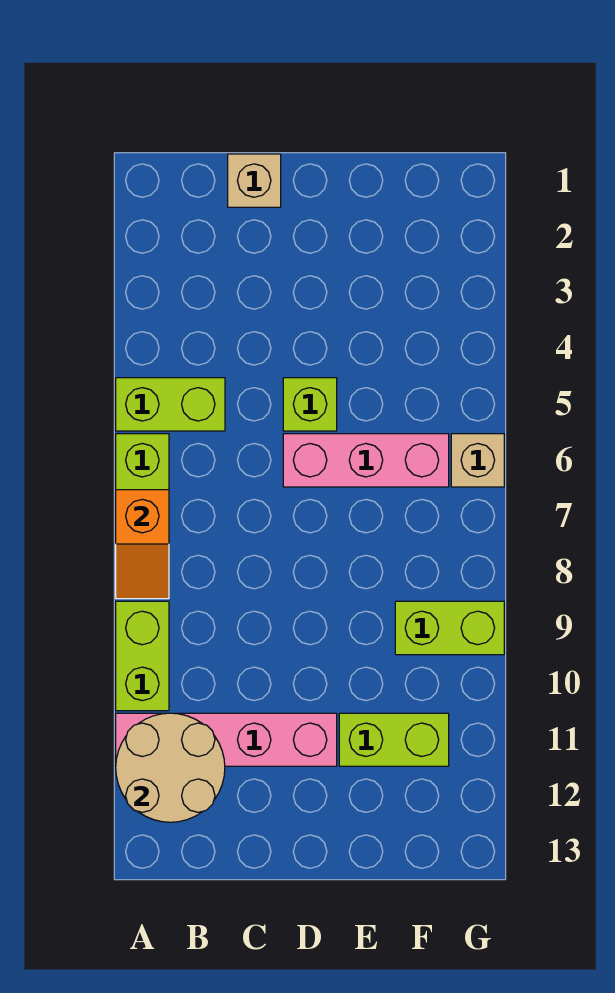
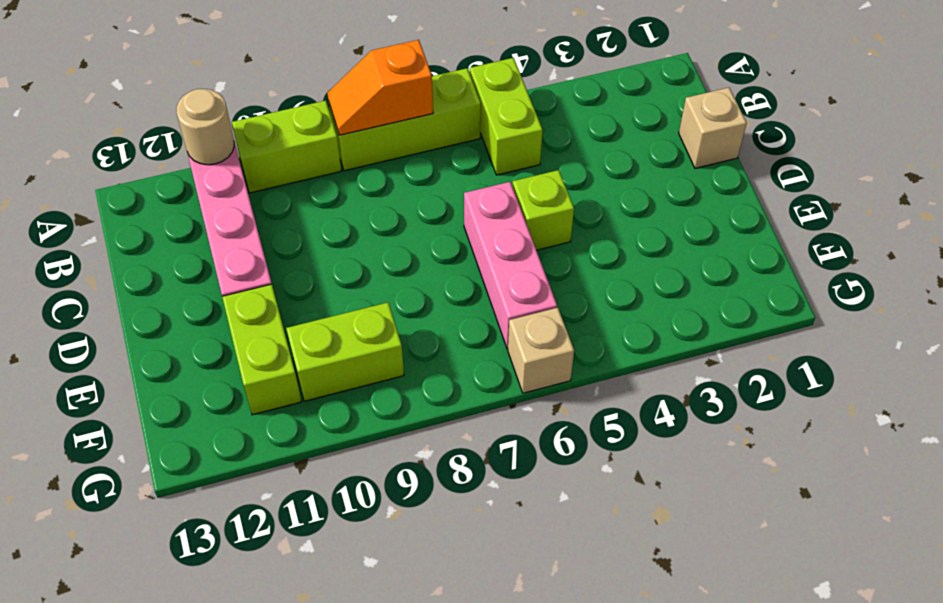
tan 2x2 round brick [116,713,225,822] -> tan 1x1 round brick [176,89,234,165]
lime 1x2 brick [395,601,504,655] -> lime 1x2 brick turned to [286,303,404,401]

